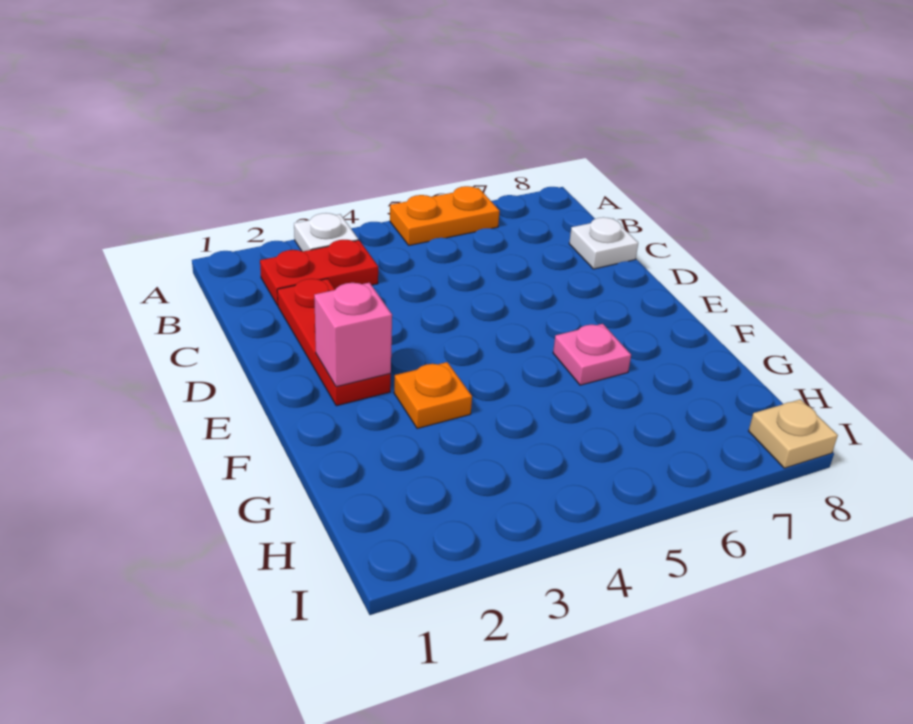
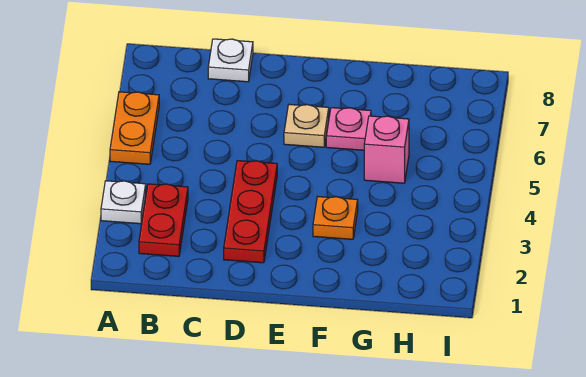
red 1x3 plate [277,279,391,406] -> red 1x3 plate turned to [224,161,277,263]
pink 1x1 brick [314,283,392,387] -> pink 1x1 brick moved to [364,116,409,183]
tan 1x1 plate [749,399,838,468] -> tan 1x1 plate moved to [284,104,329,147]

